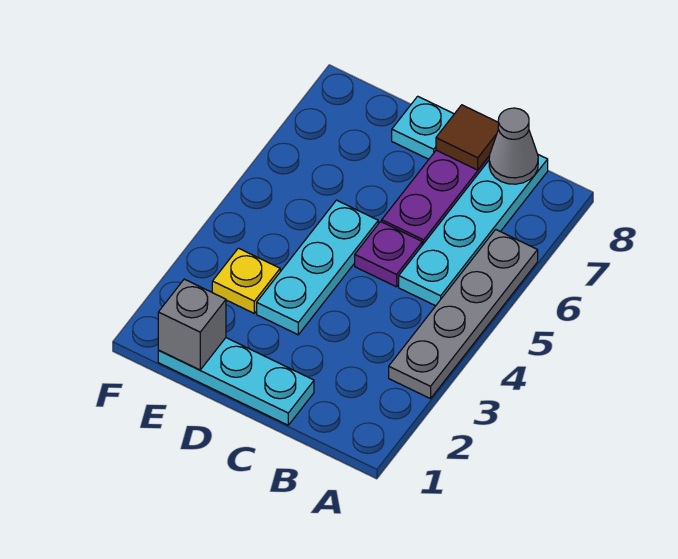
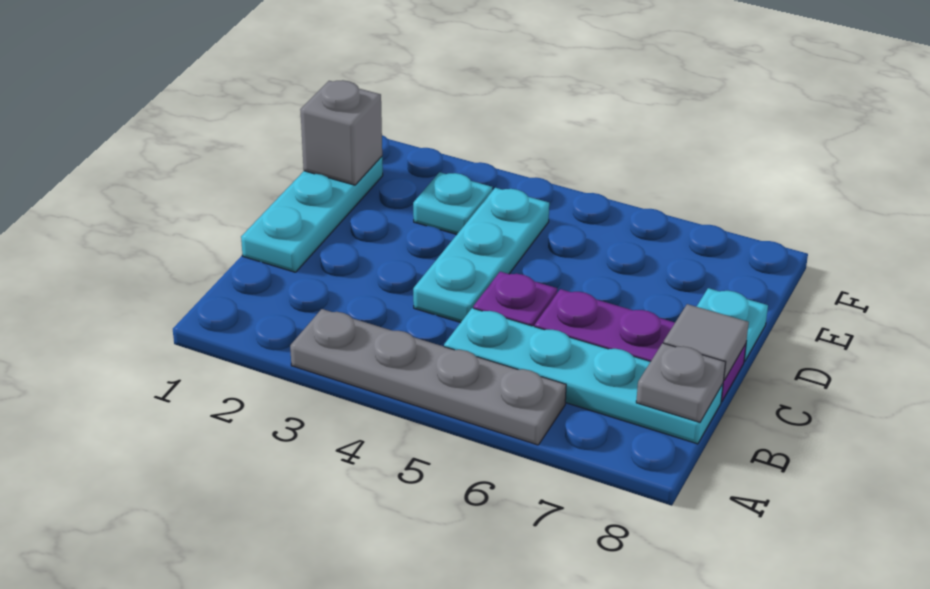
grey 1x1 cone [489,108,538,184] -> grey 1x1 plate [636,343,726,422]
brown 1x1 tile [436,105,498,170] -> grey 1x1 tile [664,304,749,380]
cyan 1x3 plate [257,200,378,335] -> cyan 1x3 plate turned to [413,188,549,323]
yellow 1x1 plate [212,248,280,313] -> cyan 1x1 plate [413,172,492,235]

